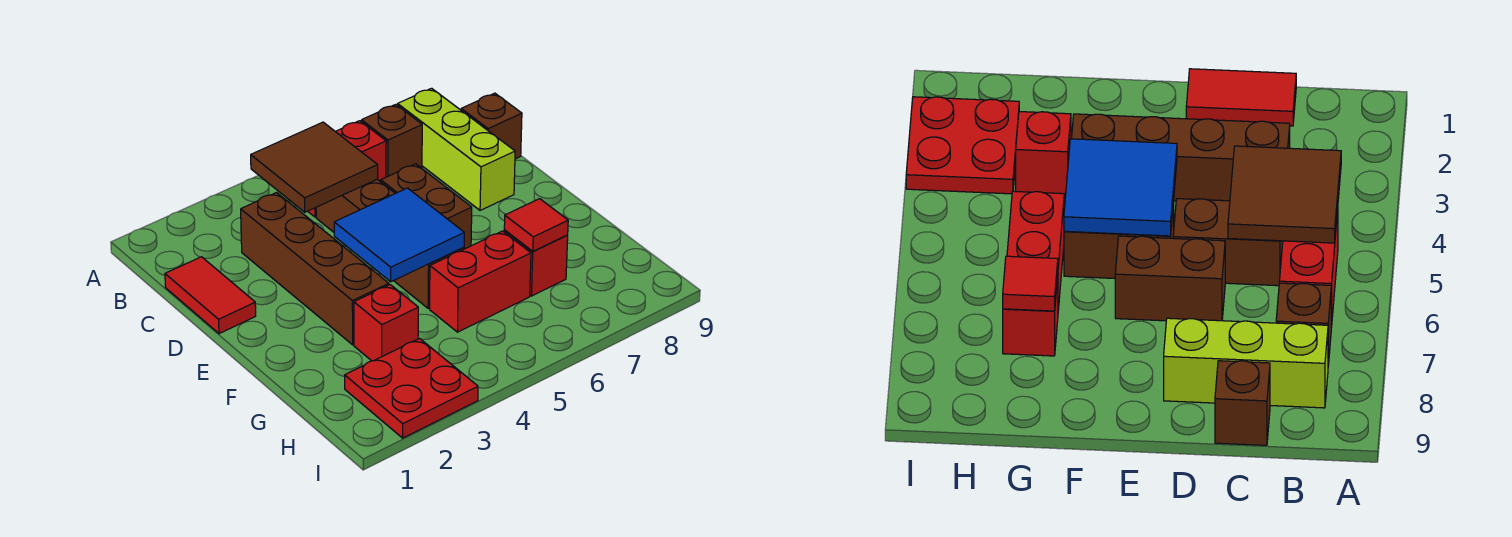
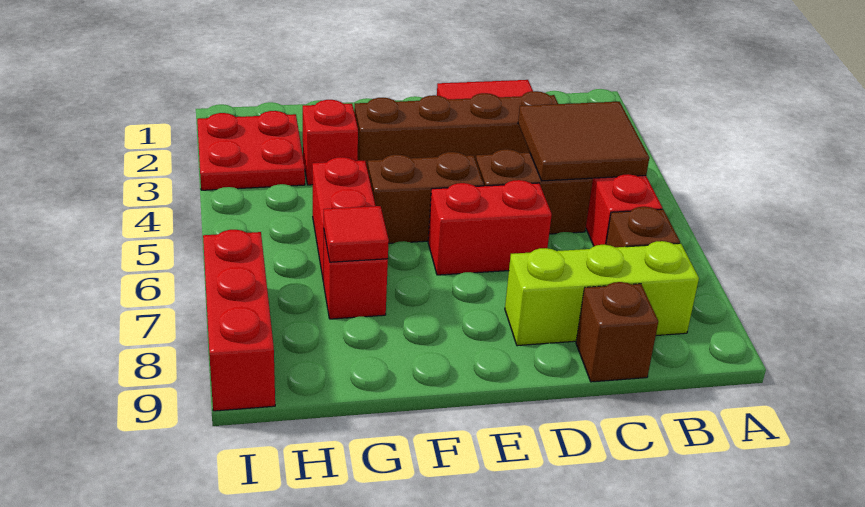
brown 1x2 brick [381,164,472,249] -> red 1x2 brick [428,180,552,275]
blue 2x2 tile [334,188,464,282] -> none
none -> red 1x3 brick [203,230,275,411]

